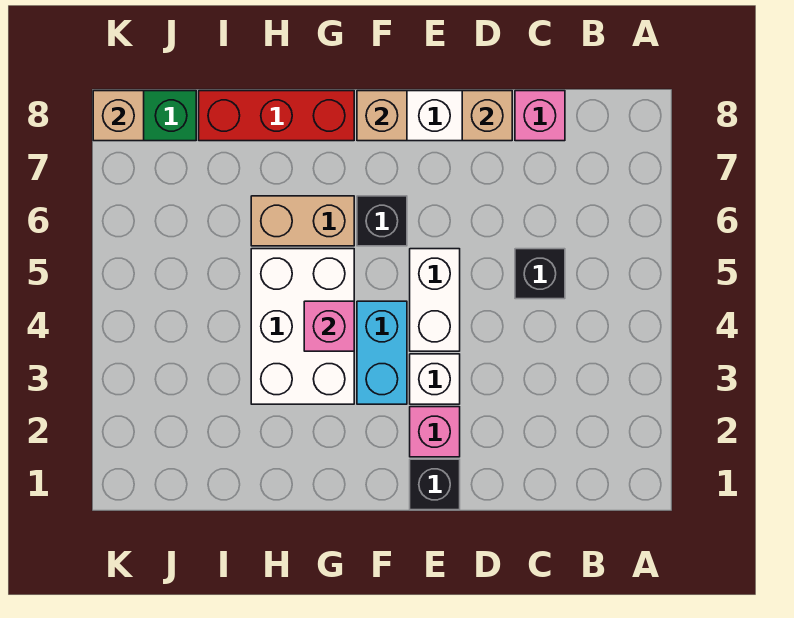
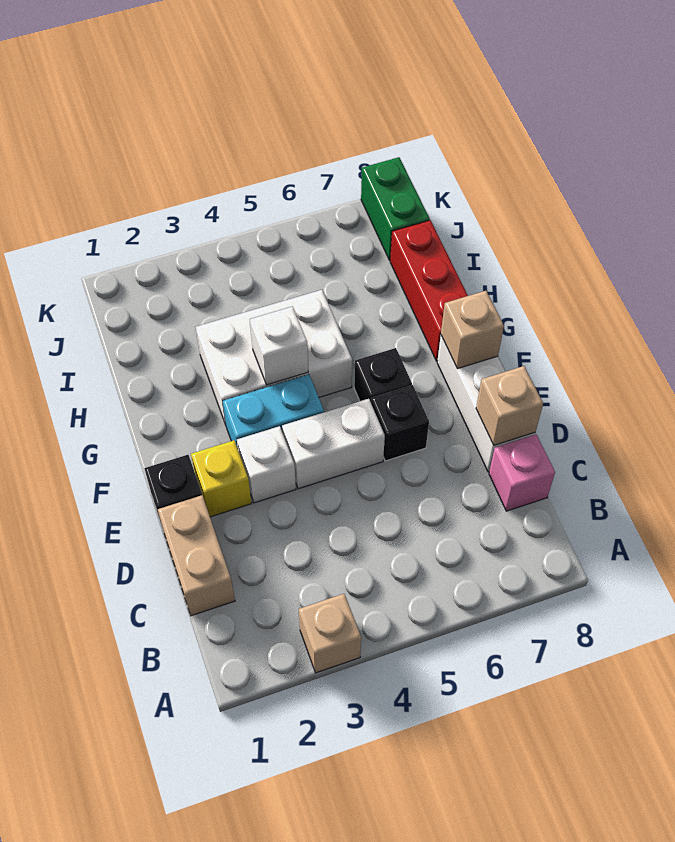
black 1x1 brick [515,249,565,299] -> black 1x1 brick moved to [371,385,429,461]
pink 1x1 brick [410,407,460,457] -> yellow 1x1 brick [191,440,252,517]
pink 1x1 brick [304,301,354,351] -> white 1x1 brick [250,307,308,385]
tan 1x2 brick [251,196,354,246] -> tan 1x2 brick moved to [158,495,235,616]
tan 1x1 brick [93,91,144,141] -> tan 1x1 brick moved to [299,594,361,673]

